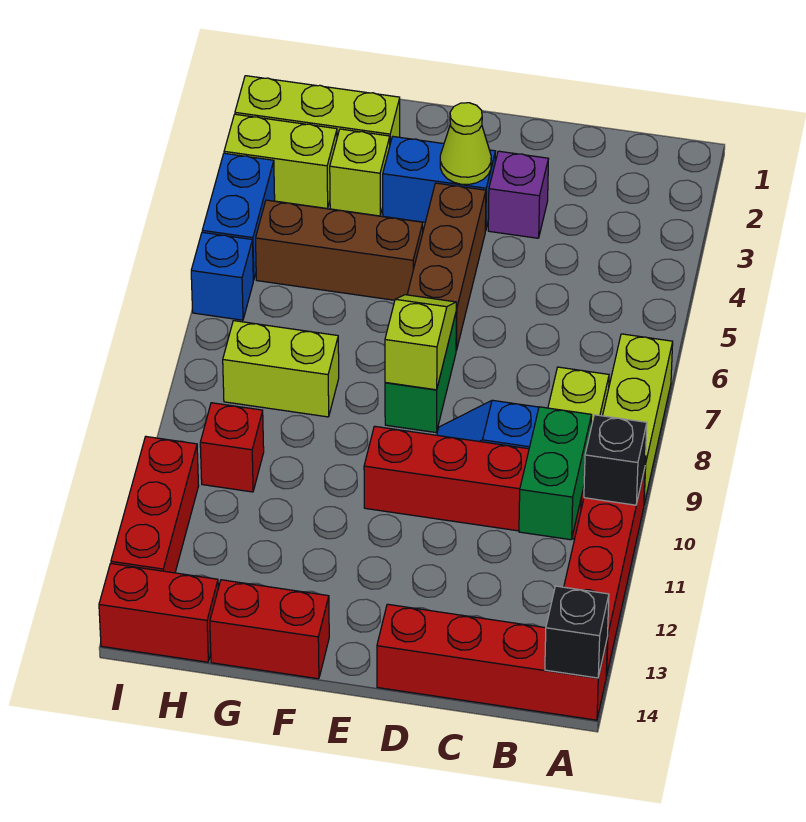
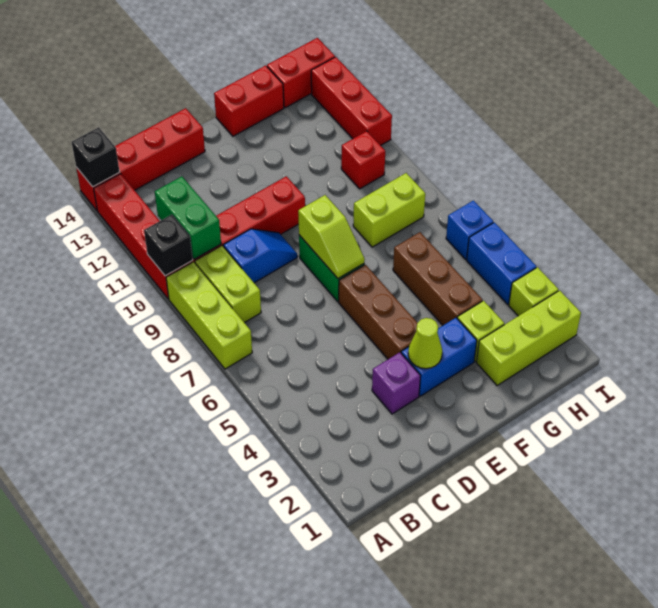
brown 1x3 brick [256,200,423,300] -> brown 1x3 brick turned to [393,232,482,325]
lime 1x2 brick [224,114,337,209] -> lime 1x1 brick [509,267,558,316]

